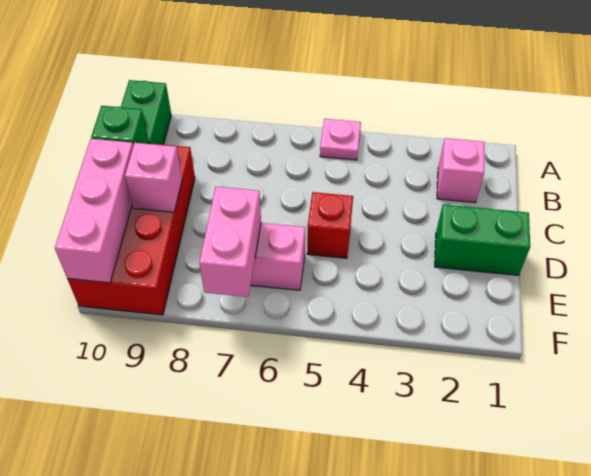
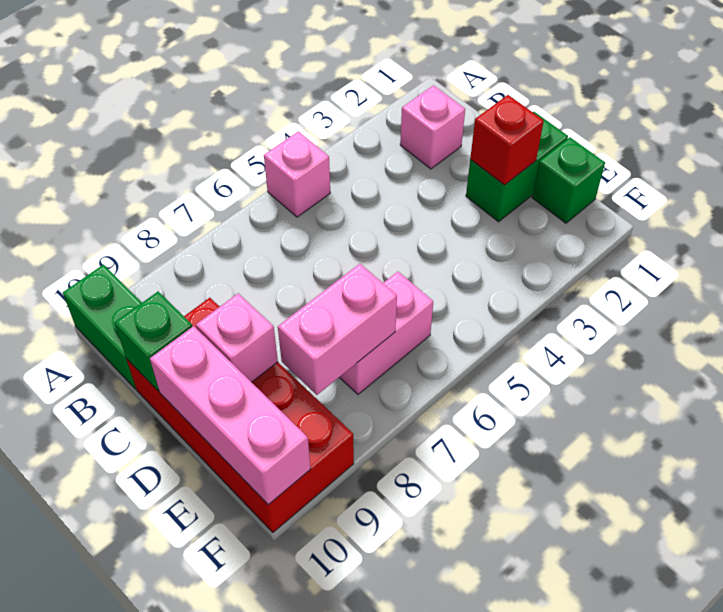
pink 1x1 plate [320,119,361,160] -> pink 1x1 brick [264,131,330,217]
red 1x1 brick [307,192,353,258] -> red 1x1 brick moved to [470,95,544,185]
none -> green 1x1 brick [532,137,605,223]
pink 1x2 brick [199,187,261,297] -> pink 1x2 brick turned to [278,264,397,395]

